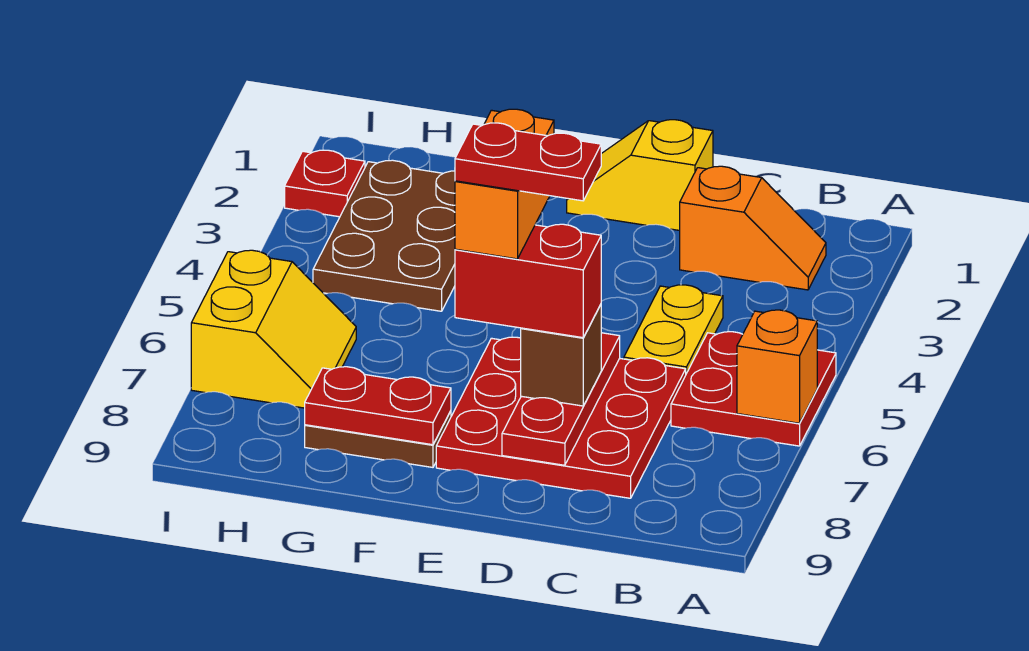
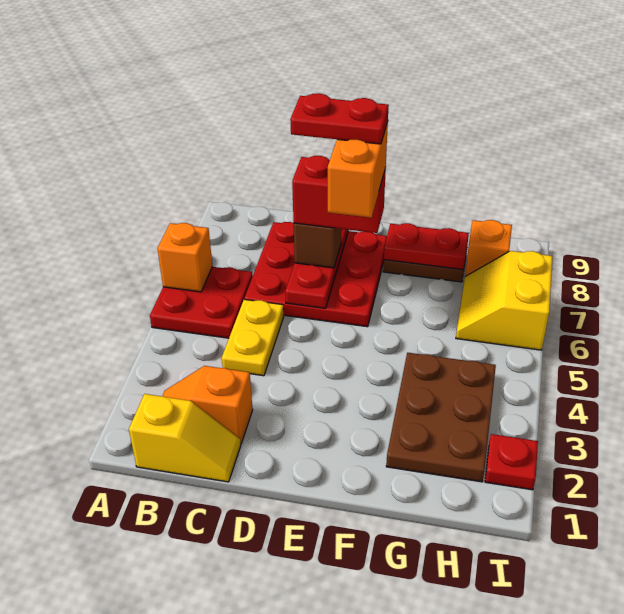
yellow 1x2 slope [567,120,713,231] -> yellow 1x2 slope moved to [129,394,241,482]
none -> orange 1x1 brick [465,220,512,276]

